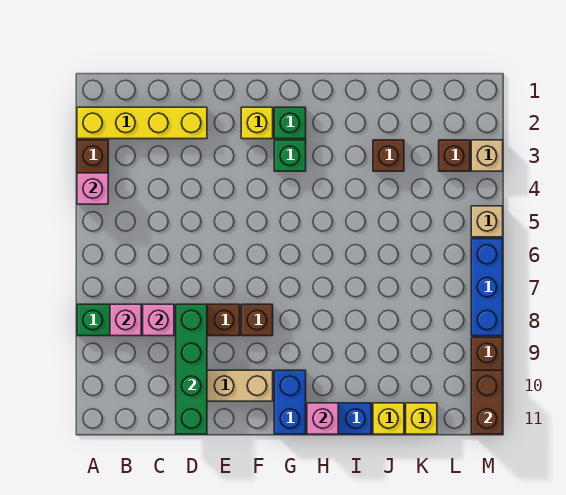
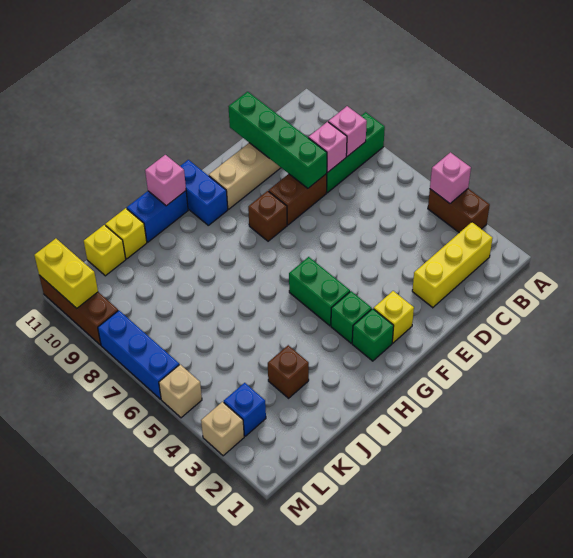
yellow 1x4 brick [77,107,207,139] -> yellow 1x3 brick [412,222,493,308]
none -> green 1x2 brick [289,257,350,326]
brown 1x1 brick [439,140,470,171] -> blue 1x1 brick [224,383,266,436]
brown 1x2 brick [471,370,503,434] -> yellow 1x2 brick [34,239,98,308]

